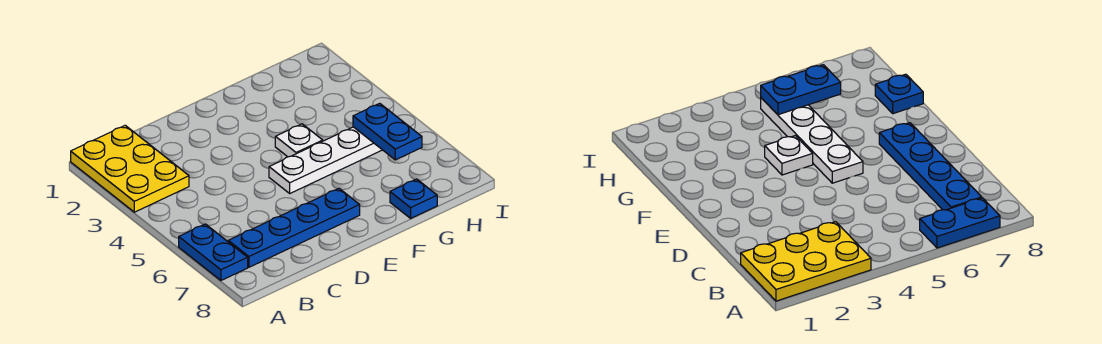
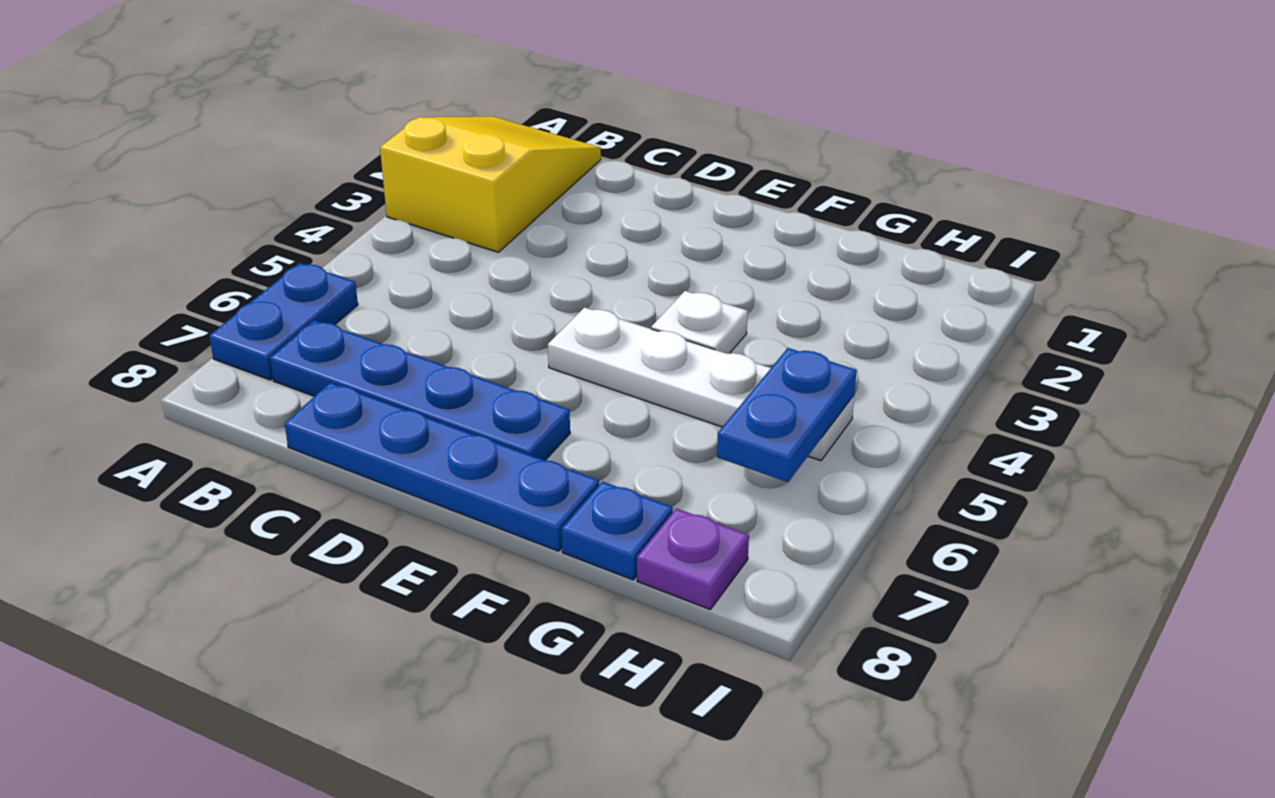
yellow 2x3 plate [71,125,189,212] -> yellow 2x3 slope [380,117,601,252]
none -> blue 1x4 plate [285,382,599,551]
none -> purple 1x1 plate [637,508,749,609]

